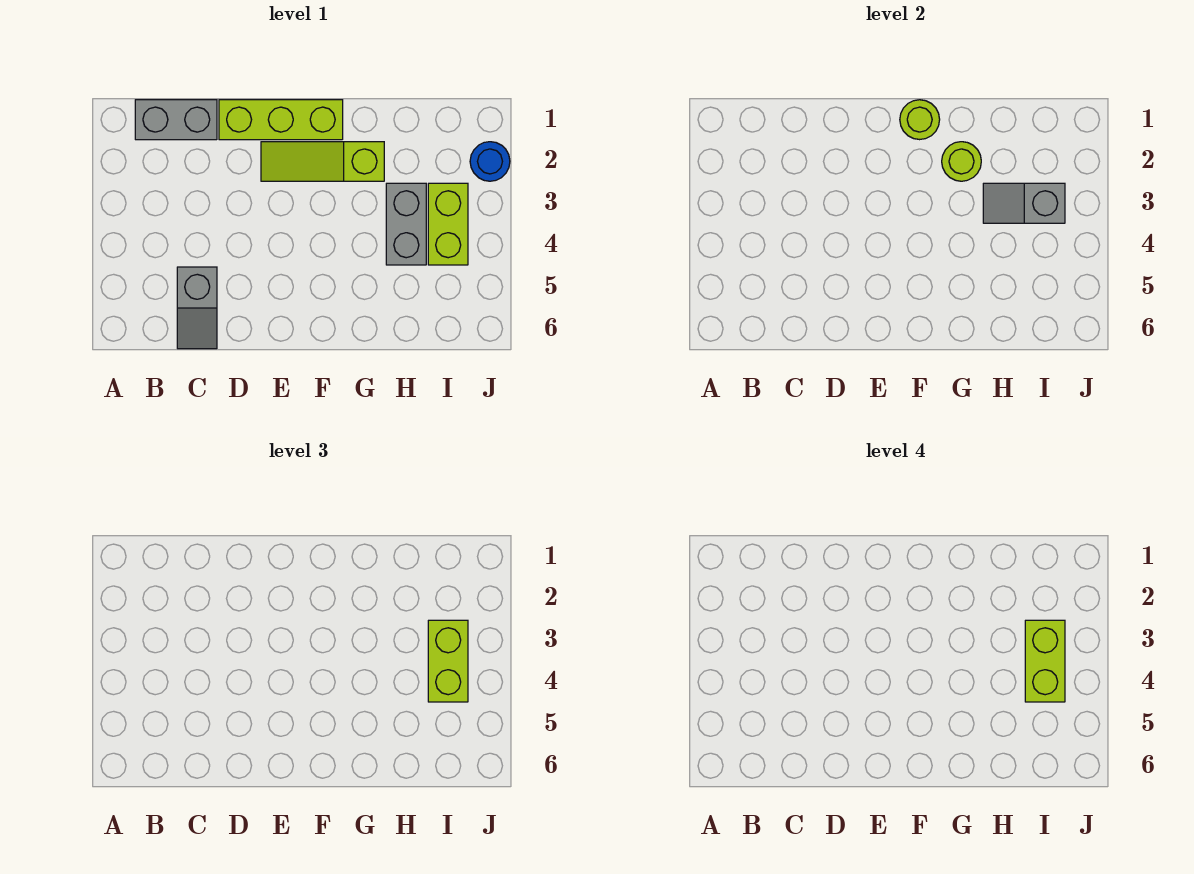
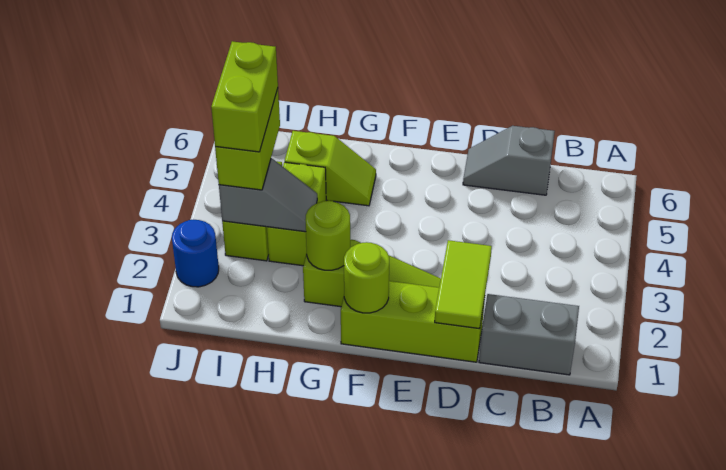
grey 1x2 slope [177,267,217,349] -> grey 1x2 slope turned to [463,126,555,195]
none -> lime 1x2 tile [435,240,492,329]
none -> lime 1x2 slope [285,131,376,206]
grey 1x2 brick [386,183,426,265] -> lime 1x2 brick [267,162,326,266]

